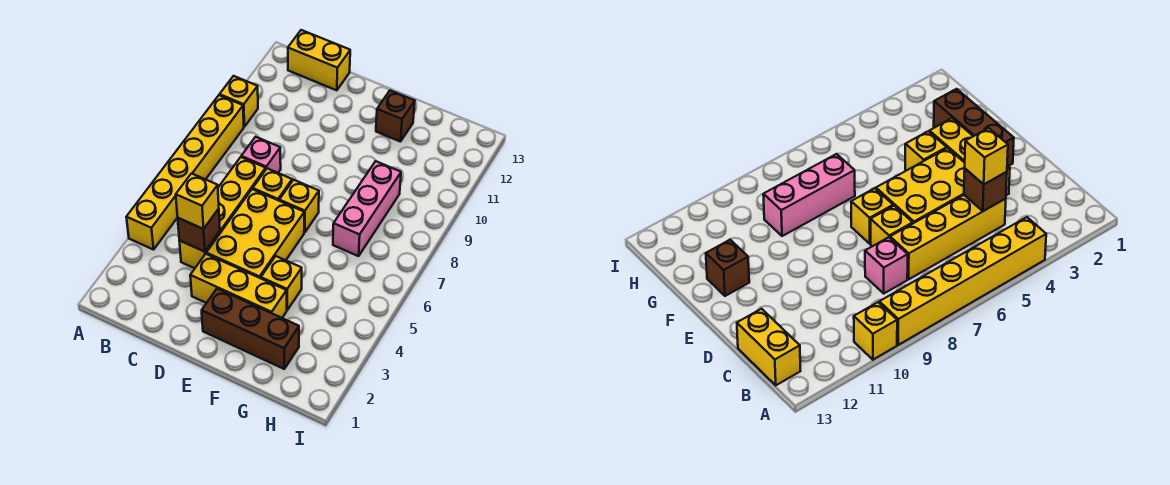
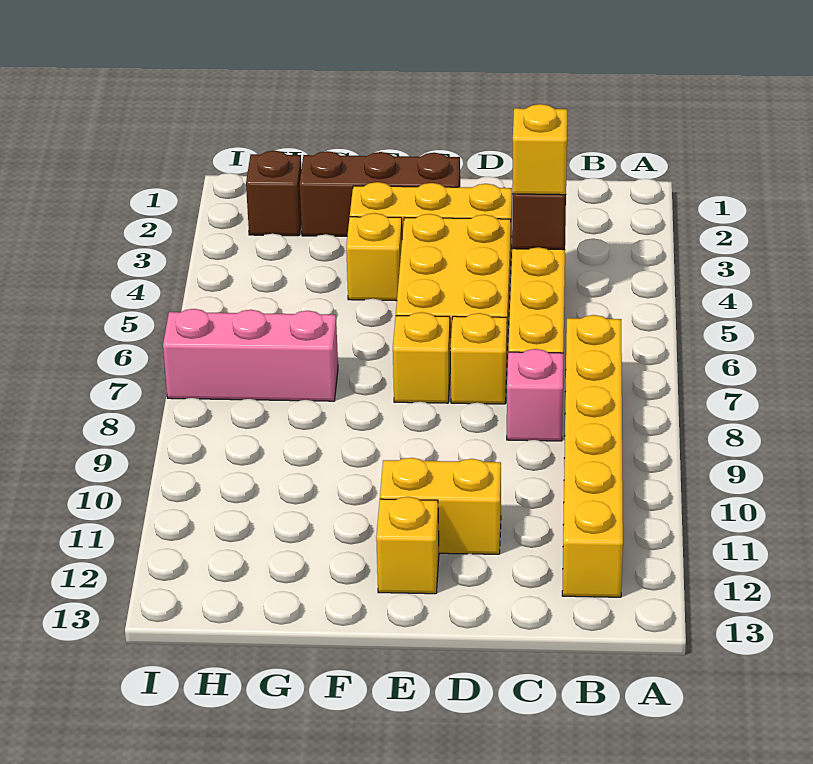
yellow 1x6 brick [126,95,244,250] -> yellow 1x6 brick moved to [562,315,623,597]
yellow 1x1 brick [220,76,258,127] -> yellow 1x1 brick moved to [376,497,439,594]
yellow 1x2 brick [288,30,350,90] -> yellow 1x2 brick moved to [380,458,501,554]
brown 1x1 brick [376,91,415,142] -> brown 1x1 brick moved to [246,151,301,236]
pink 1x3 brick [333,161,401,256] -> pink 1x3 brick turned to [163,309,338,401]

